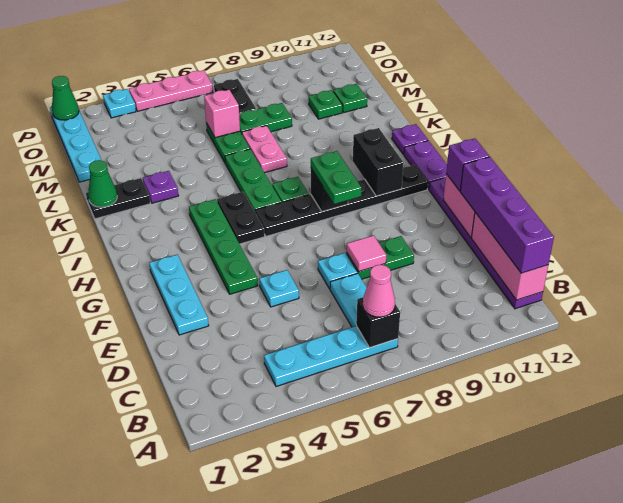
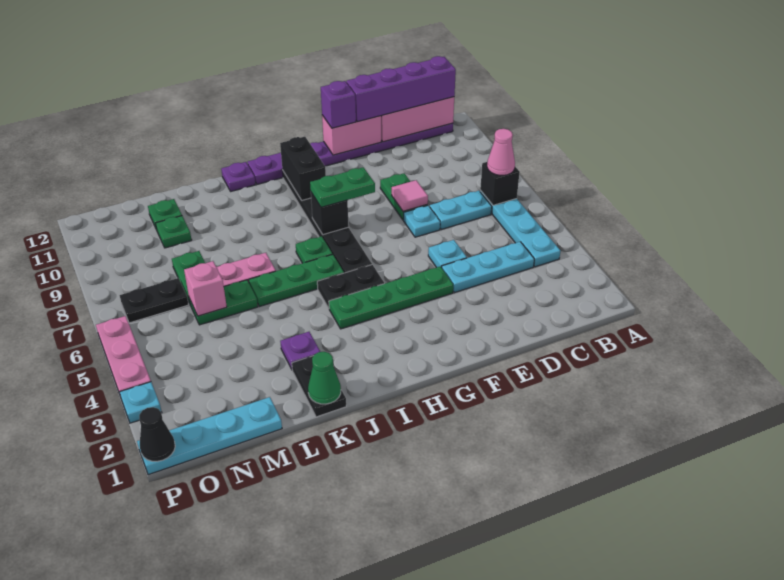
cyan 1x3 plate [149,255,209,335] -> cyan 1x3 plate moved to [442,242,534,293]
black 1x2 brick [353,128,404,196] -> black 1x2 brick turned to [280,137,326,200]
green 1x1 cone [52,76,79,120] -> black 1x1 cone [139,407,175,461]

